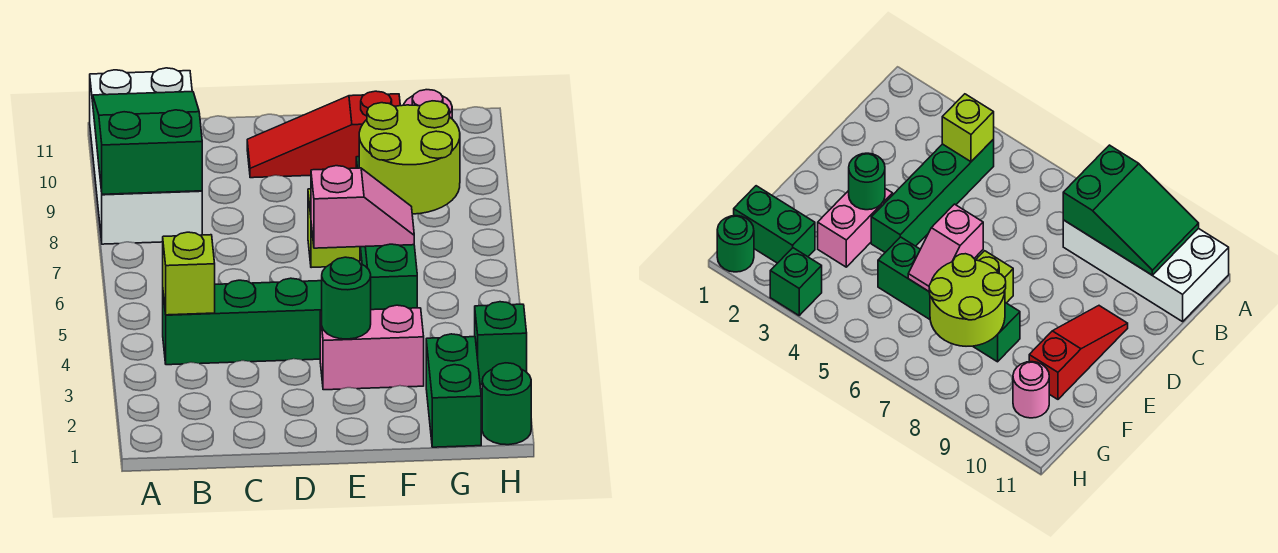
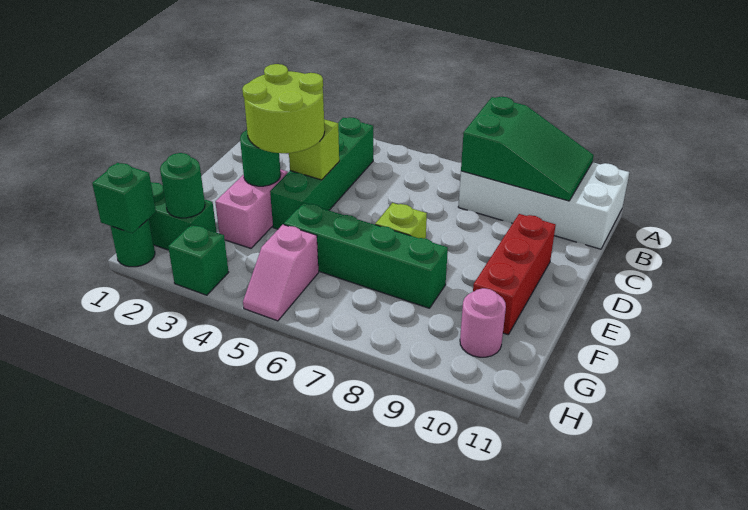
lime 1x1 brick [163,232,215,315] -> lime 1x1 brick moved to [289,119,339,180]
red 1x3 slope [247,91,400,178] -> red 1x3 brick [473,214,556,335]
pink 1x2 slope [311,166,414,248] -> pink 1x2 slope moved to [243,225,319,321]
lime 2x2 round brick [359,101,460,214] -> lime 2x2 round brick moved to [242,64,325,153]
none -> green 1x1 round brick [160,153,205,218]
none -> green 1x1 brick [92,163,156,233]

